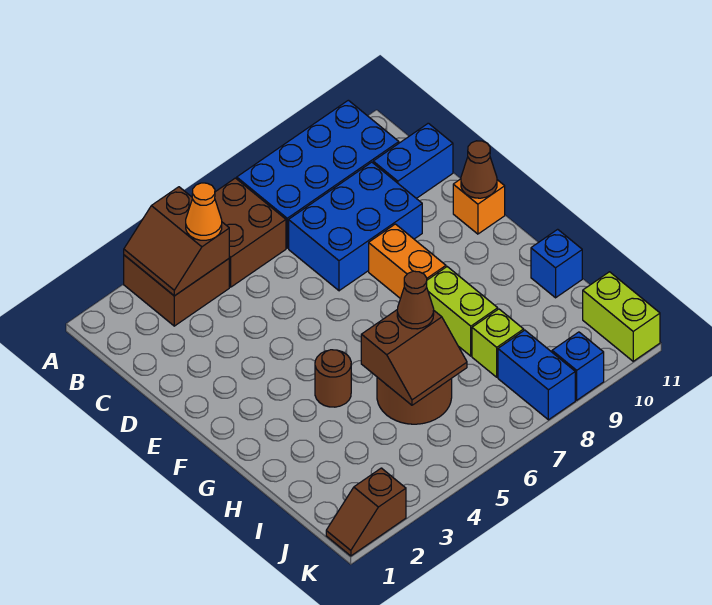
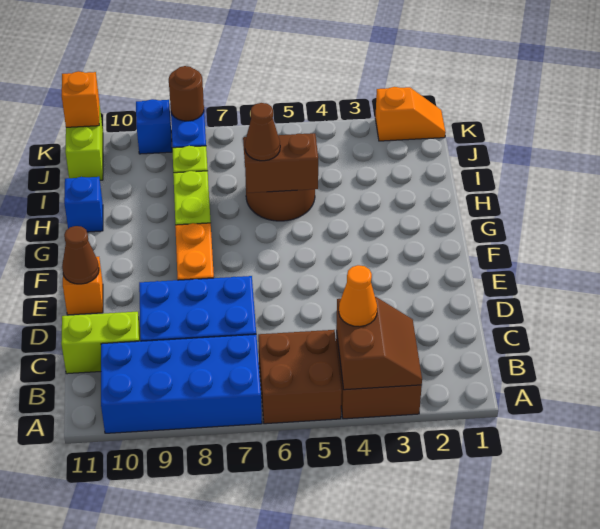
blue 1x2 brick [373,123,453,199] -> lime 1x2 brick [61,312,140,374]
brown 1x1 round brick [315,350,351,407] -> brown 1x1 round brick moved to [169,66,204,121]
brown 1x2 slope [326,468,406,556] -> orange 1x2 slope [375,87,446,141]
none -> orange 1x1 brick [62,71,99,127]

